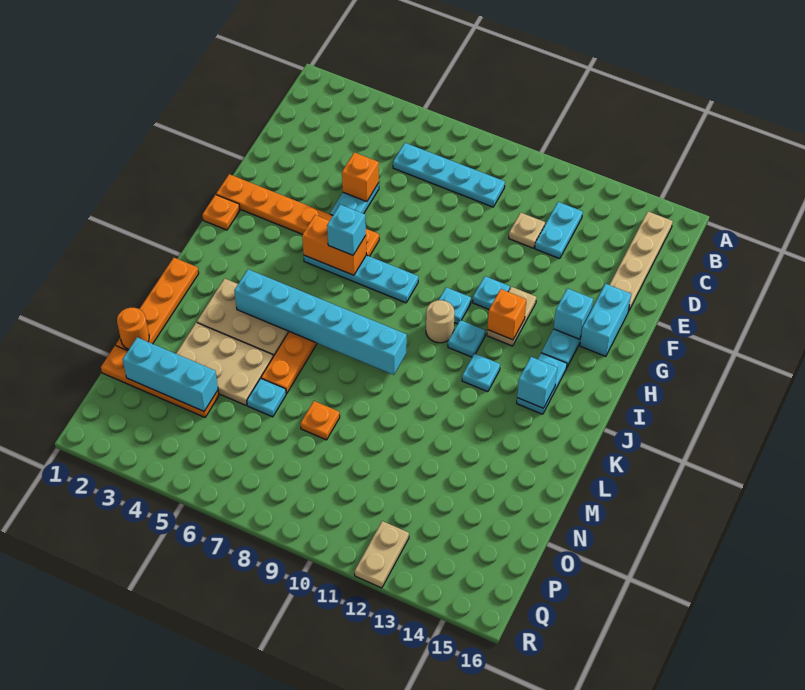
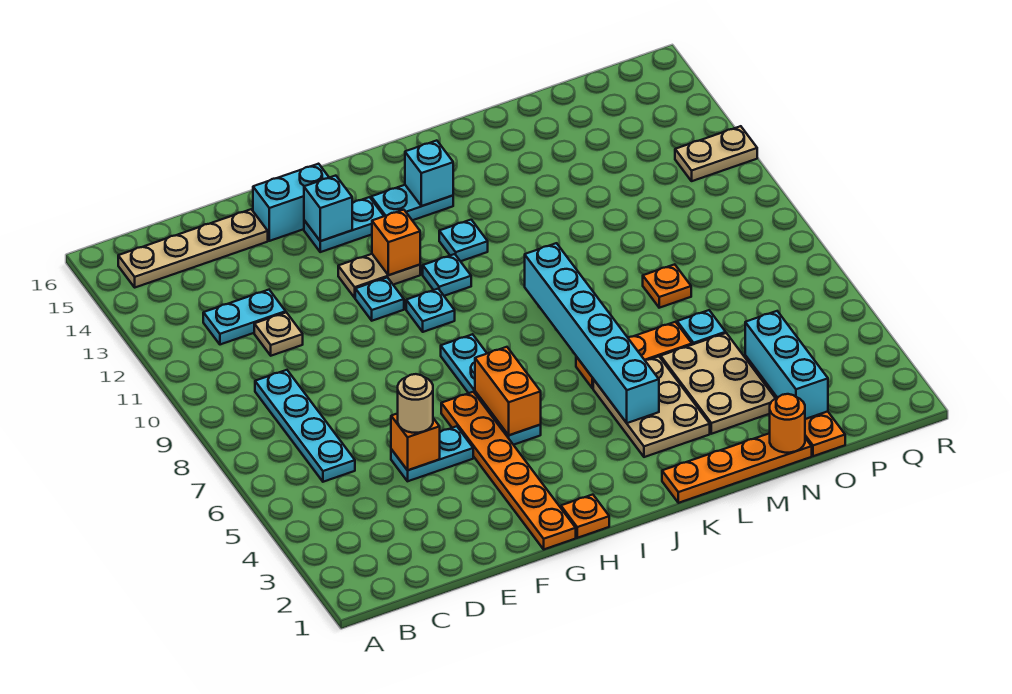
cyan 1x1 brick [327,205,366,255] -> none
tan 1x1 round brick [426,300,455,343] -> tan 1x1 round brick moved to [398,374,433,433]

